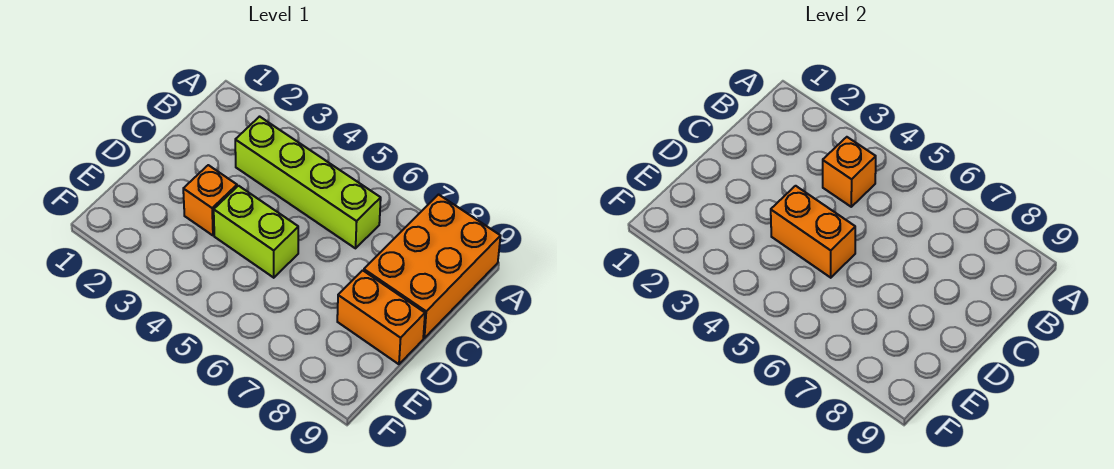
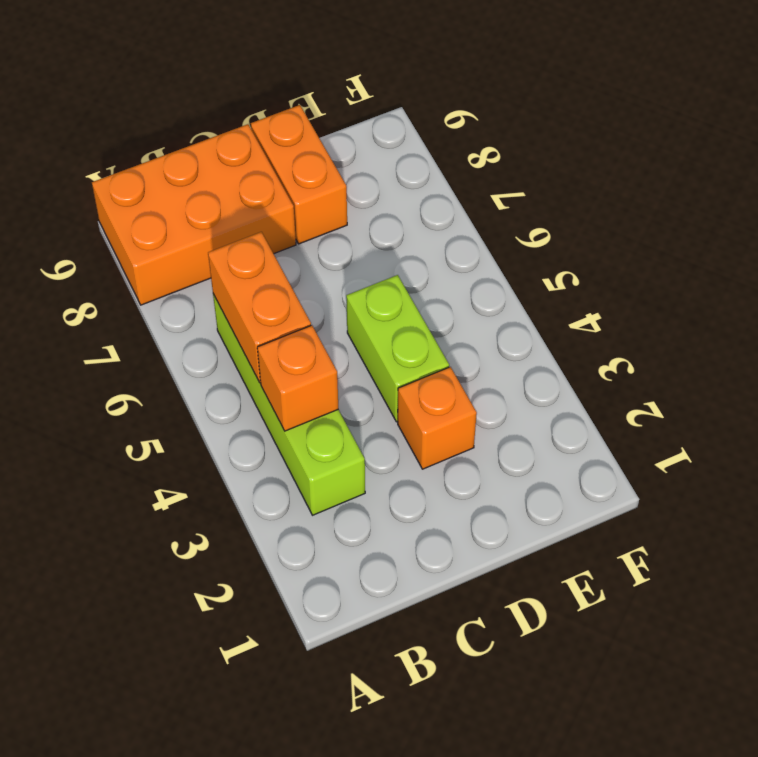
orange 1x2 brick [771,186,855,278] -> orange 1x2 brick moved to [208,232,311,383]

